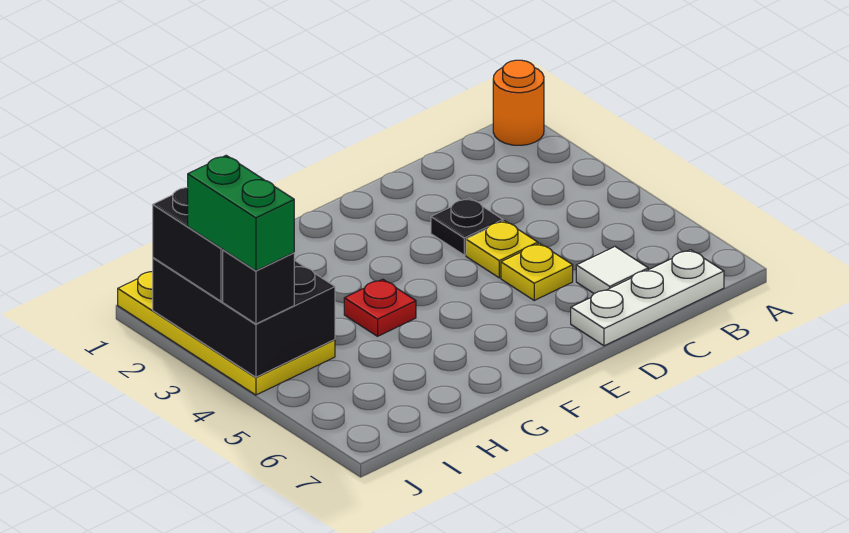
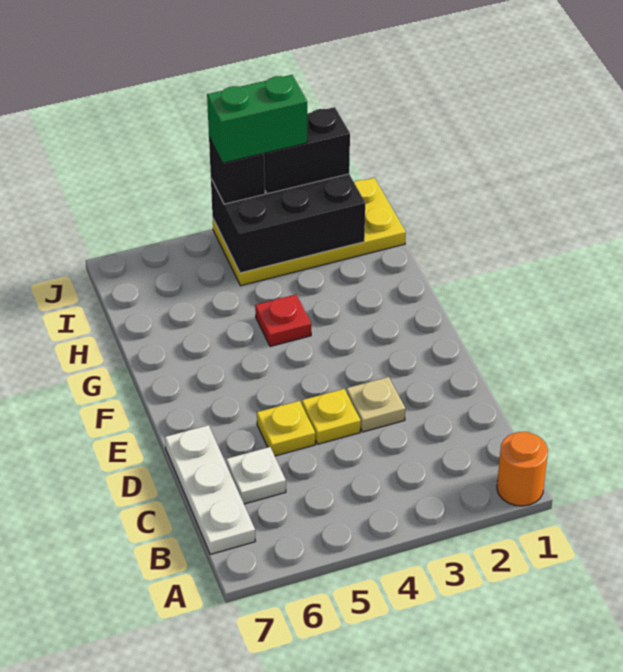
white 1x1 tile [576,247,648,293] -> white 1x1 plate [226,447,286,504]
black 1x1 plate [431,198,503,255] -> tan 1x1 plate [347,377,405,432]

